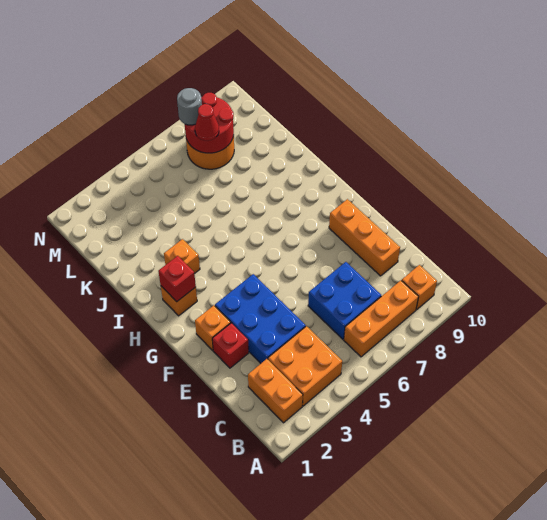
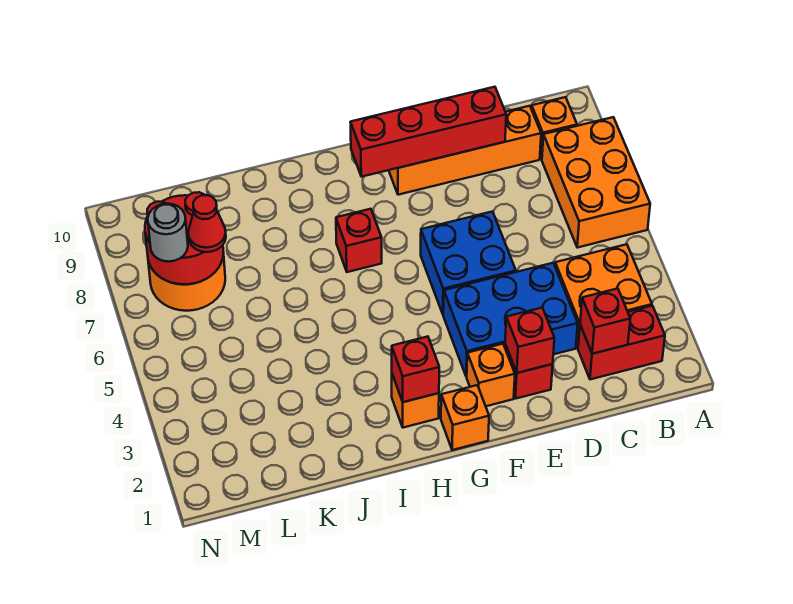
orange 1x2 brick [248,359,303,423] -> red 1x2 brick [578,306,665,379]
orange 1x3 brick [344,281,419,357] -> orange 2x3 brick [542,117,650,248]
none -> red 1x1 brick [580,288,630,354]
blue 2x2 brick [308,262,381,339] -> blue 2x2 brick moved to [421,212,516,314]
orange 1x3 brick [329,199,400,276] -> orange 1x4 brick [389,106,541,195]
none -> red 1x4 brick [350,87,506,177]
none -> red 1x1 brick [505,307,554,373]
none -> red 1x1 brick [336,209,382,272]
orange 1x1 brick [164,239,200,274] -> orange 1x1 brick moved to [441,385,489,450]

